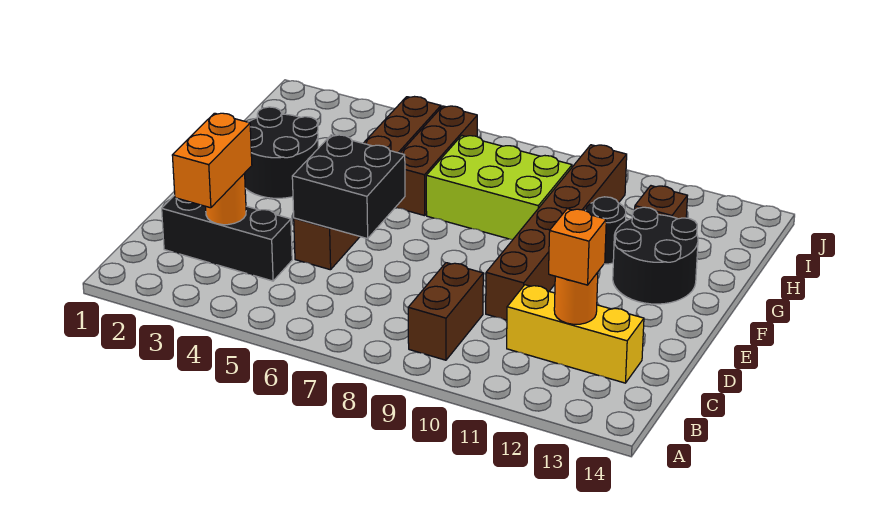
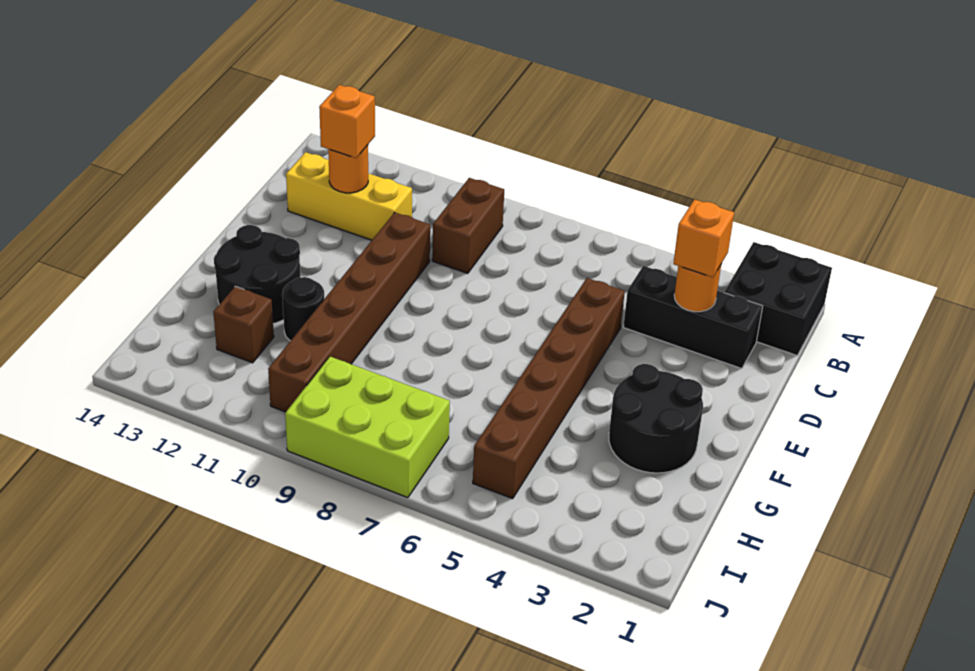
orange 1x2 brick [172,113,252,208] -> orange 1x1 brick [673,199,734,277]
black 2x2 brick [292,135,405,239] -> black 2x2 brick moved to [724,242,832,356]
brown 1x3 brick [395,106,477,216] -> none
lime 2x3 brick [426,136,572,239] -> lime 2x3 brick moved to [285,356,450,498]

